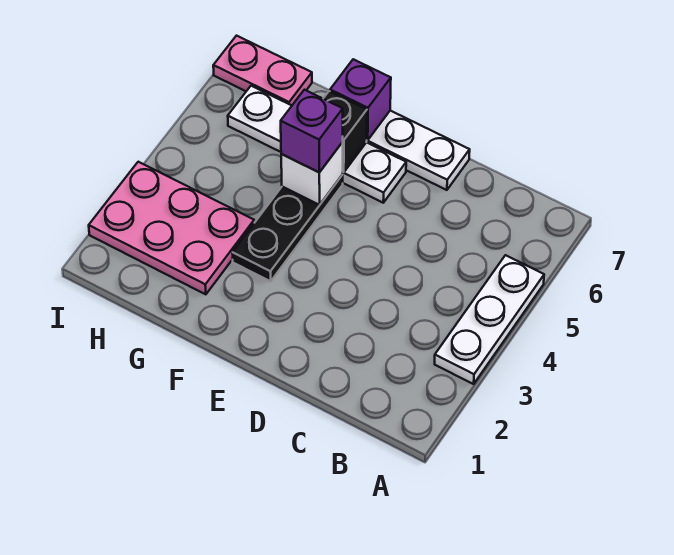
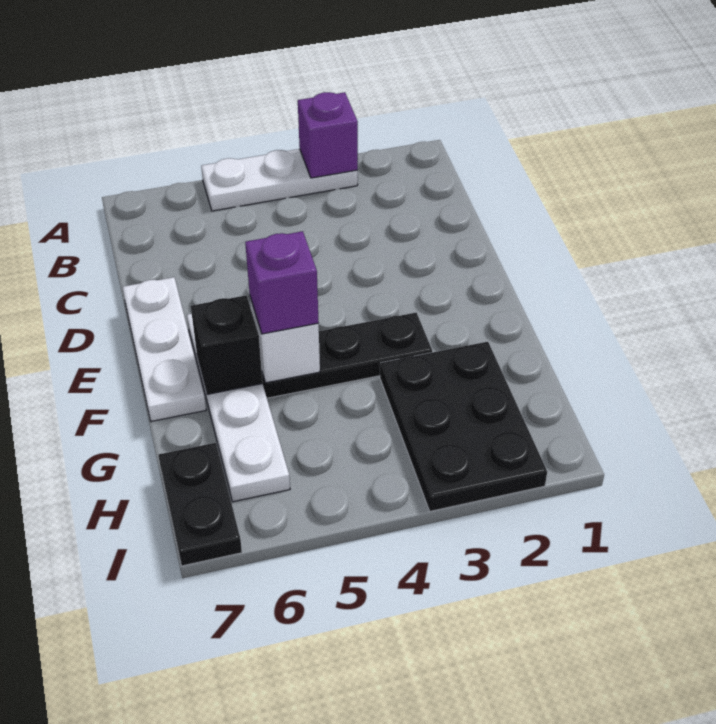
purple 1x1 brick [330,59,391,140] -> purple 1x1 brick moved to [298,92,358,178]
pink 2x3 plate [89,162,254,294] -> black 2x3 plate [380,342,547,511]
pink 1x2 plate [213,36,312,105] -> black 1x2 plate [158,443,242,566]

